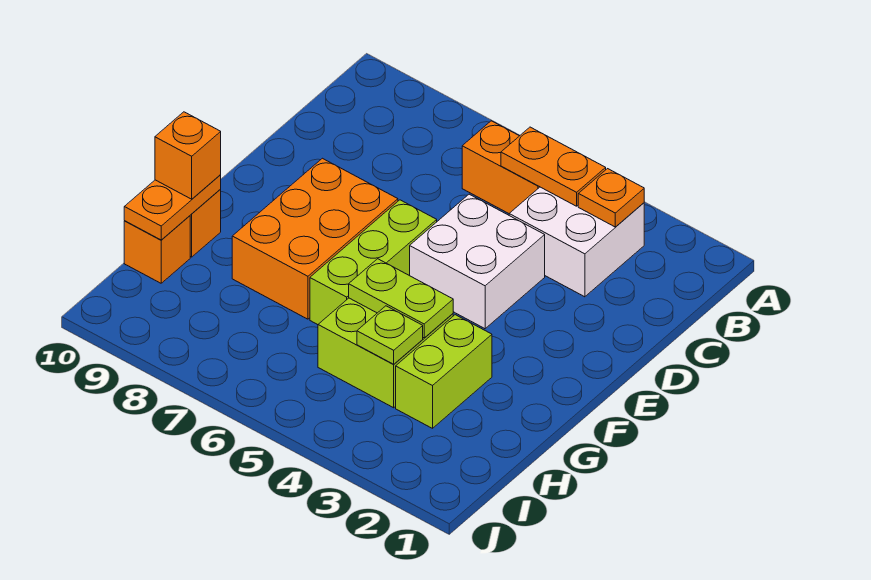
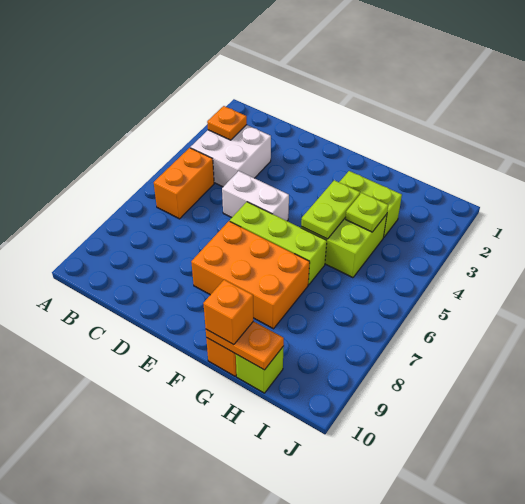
orange 1x2 plate [501,127,606,206] -> none
white 2x2 brick [410,194,545,329] -> white 1x2 brick [222,171,289,221]
orange 1x1 brick [124,216,190,283] -> lime 1x1 brick [236,346,284,393]

